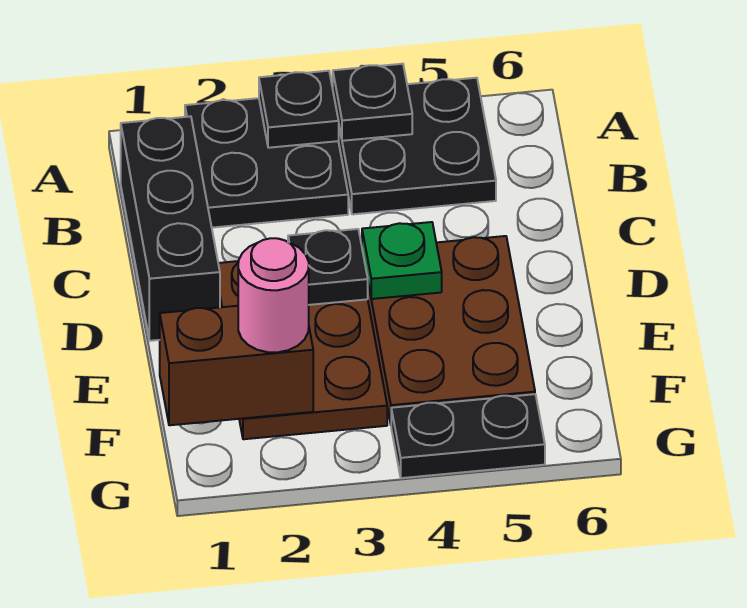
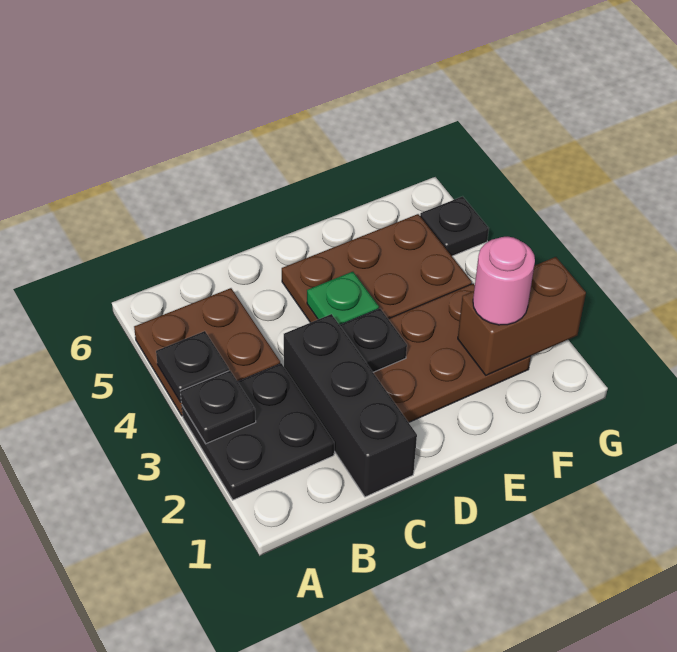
black 2x2 plate [338,78,496,214] -> brown 2x2 plate [134,288,280,416]
black 1x3 brick [121,116,220,341] -> black 1x3 brick turned to [284,314,417,497]
brown 1x2 brick [160,306,313,425] -> brown 1x2 brick turned to [458,257,586,375]
black 1x2 plate [391,394,545,478] -> black 1x1 plate [420,196,489,256]

